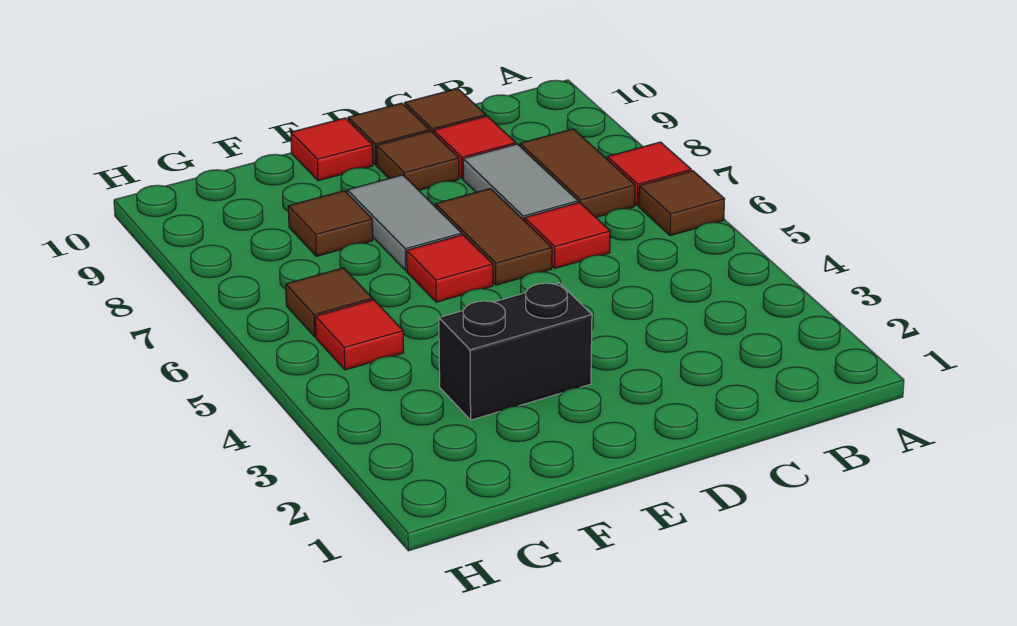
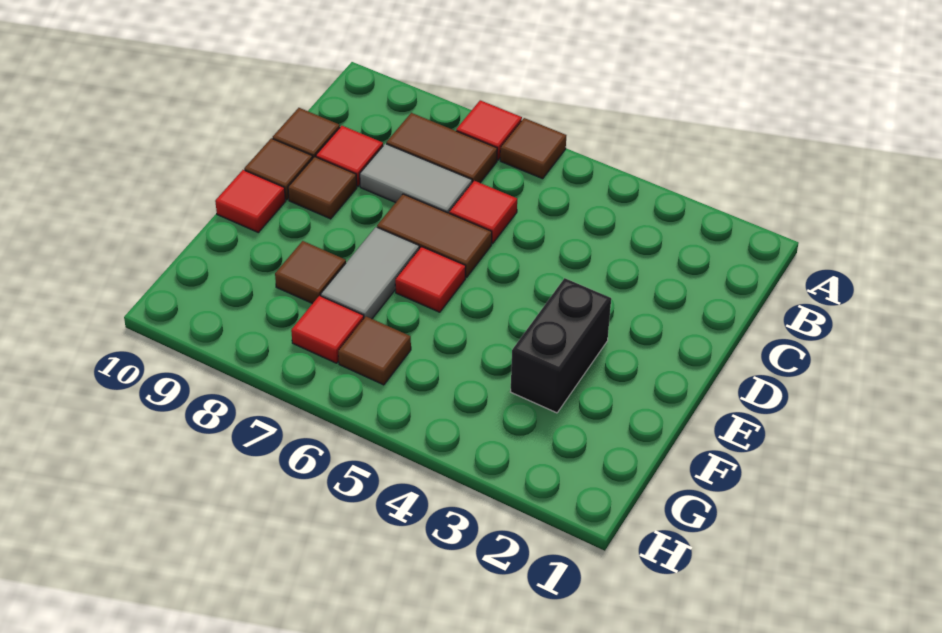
grey 1x2 tile [347,175,462,271] -> grey 1x2 tile turned to [321,227,419,319]
red 1x1 tile [315,300,404,370] -> red 1x1 tile moved to [291,296,364,363]

